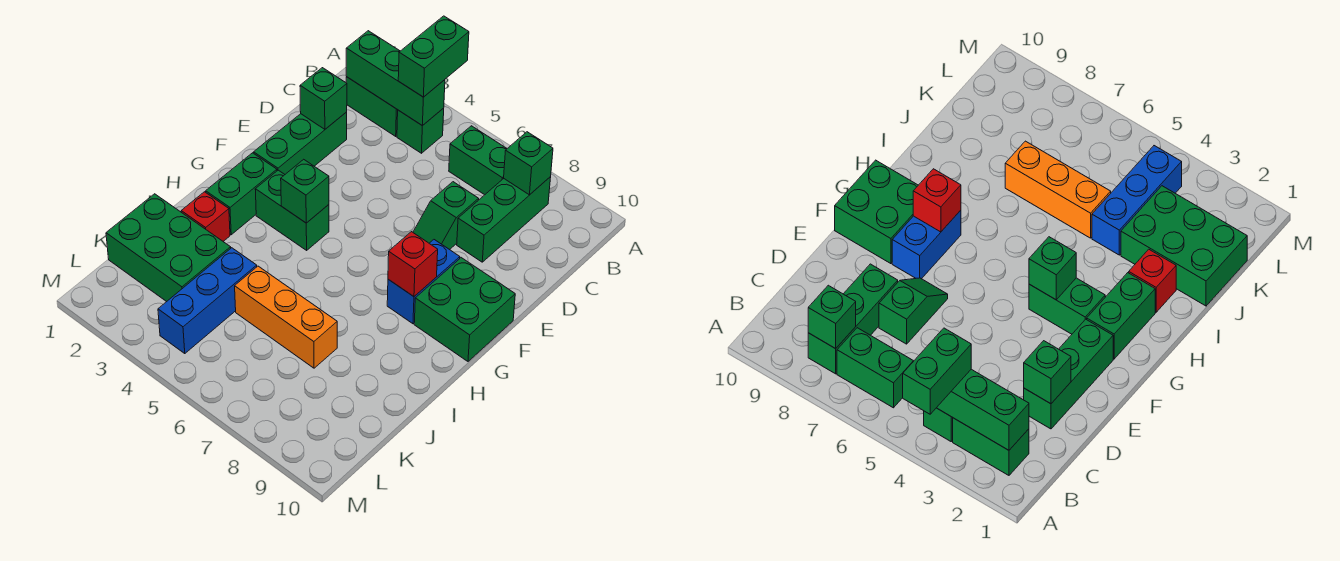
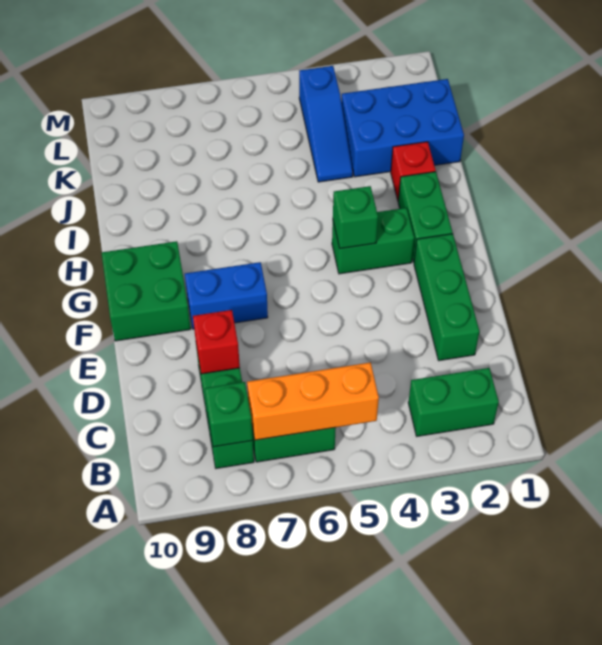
green 1x2 brick [398,16,469,97] -> none
green 1x3 brick [346,31,445,125] -> none
green 1x1 brick [397,108,444,153] -> none
green 1x1 brick [300,68,347,129] -> none
green 1x2 slope [413,182,479,250] -> none
blue 1x2 brick [387,240,460,324] -> blue 1x2 brick turned to [185,262,268,329]
red 1x1 brick [388,232,438,296] -> red 1x1 brick moved to [193,310,240,374]
green 2x3 brick [106,194,231,302] -> blue 2x3 brick [341,79,464,177]
blue 1x3 brick [158,248,257,354] -> blue 1x3 slope [299,66,353,182]
orange 1x3 brick [235,266,337,368] -> orange 1x3 brick moved to [247,362,379,440]

